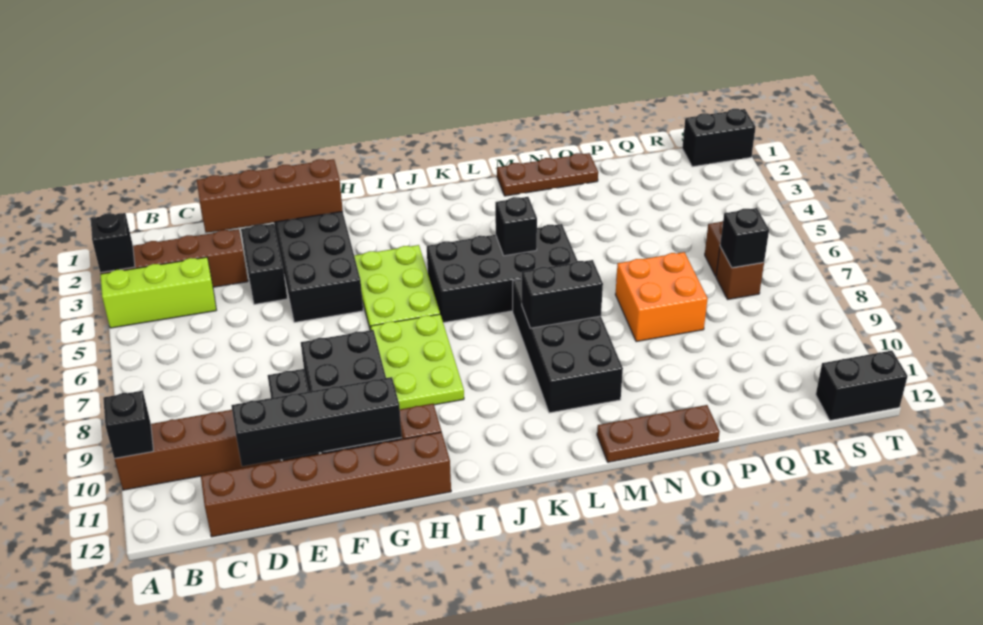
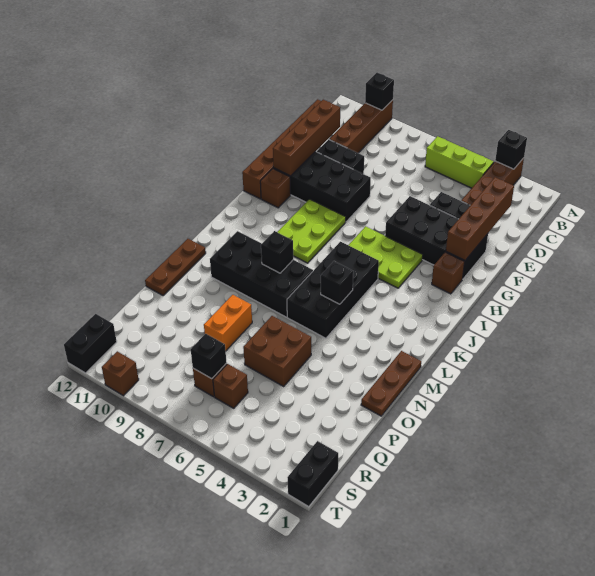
lime 1x3 brick [100,257,216,328] -> lime 1x3 brick turned to [425,136,494,188]
black 1x4 brick [231,377,402,466] -> brown 1x4 brick [273,100,340,176]
none -> brown 1x1 brick [432,252,465,294]
lime 2x3 plate [371,314,464,409] -> lime 2x3 plate turned to [278,199,346,263]
black 1x2 brick [522,260,603,328] -> black 1x1 brick [261,231,293,273]
none -> brown 2x2 brick [243,316,311,386]
orange 2x2 brick [615,252,708,342] -> orange 1x2 brick [204,295,252,351]
none -> brown 1x1 brick [102,351,139,396]

